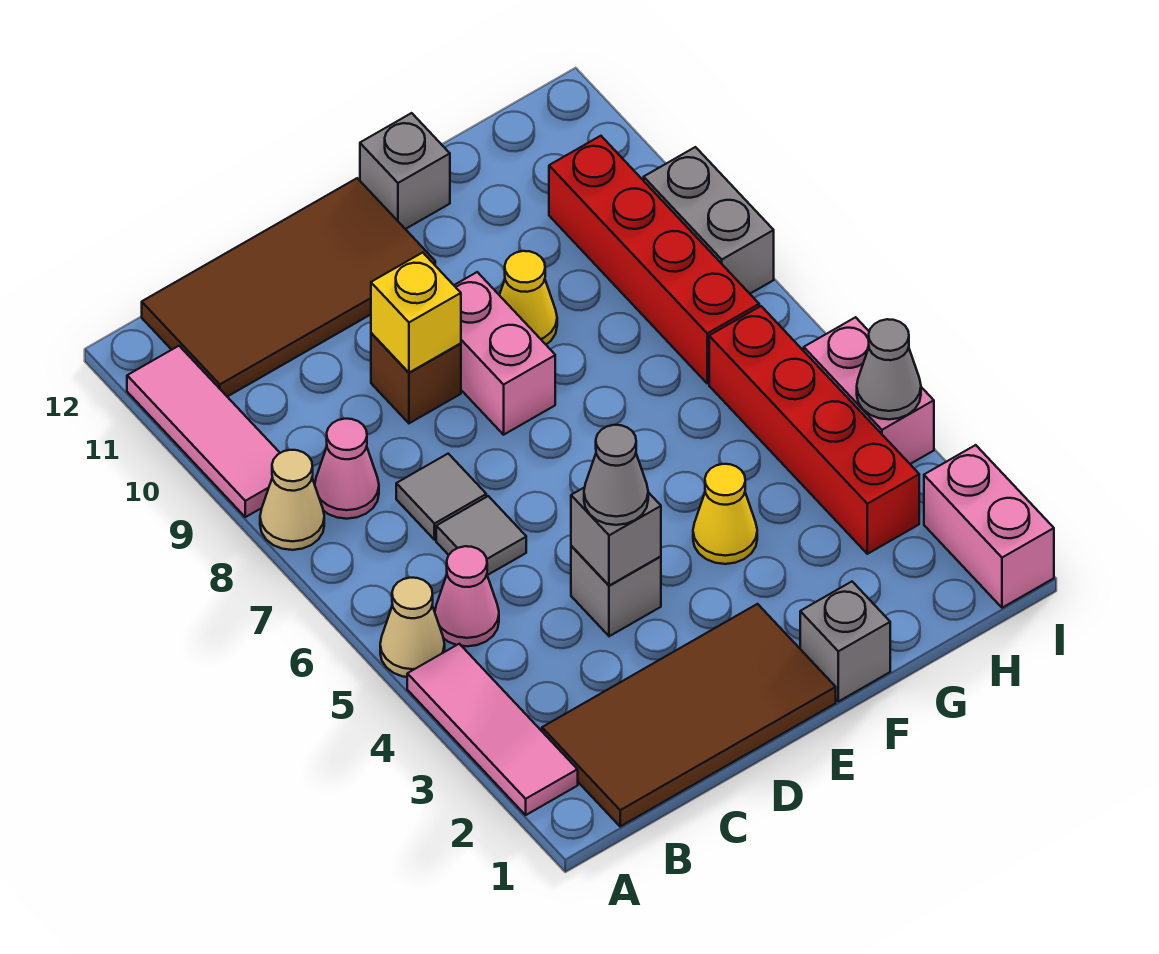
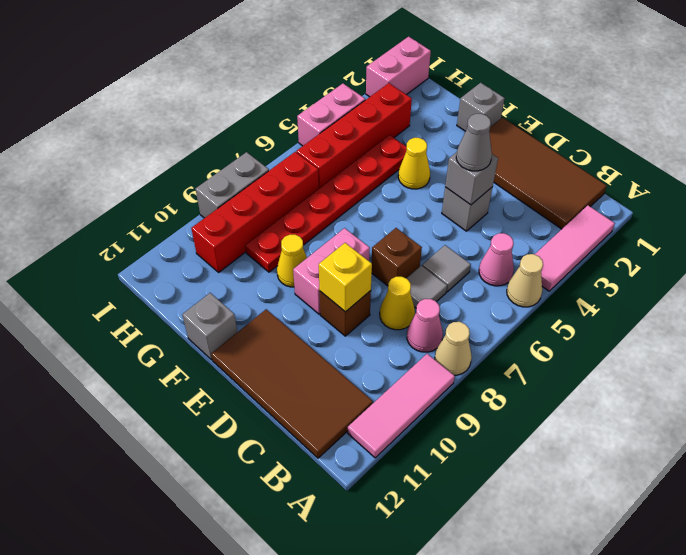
none -> yellow 1x1 cone [380,277,415,330]
none -> brown 1x1 brick [372,228,422,286]
none -> red 1x6 plate [245,135,407,272]
grey 1x1 cone [857,319,921,419] -> none

